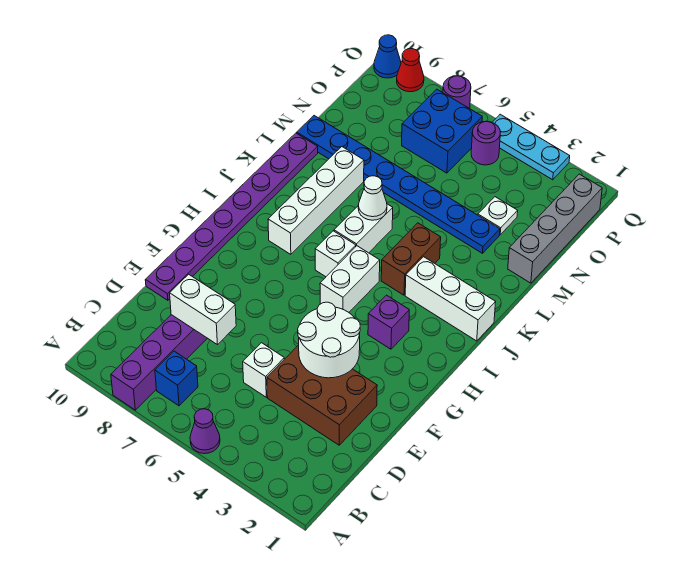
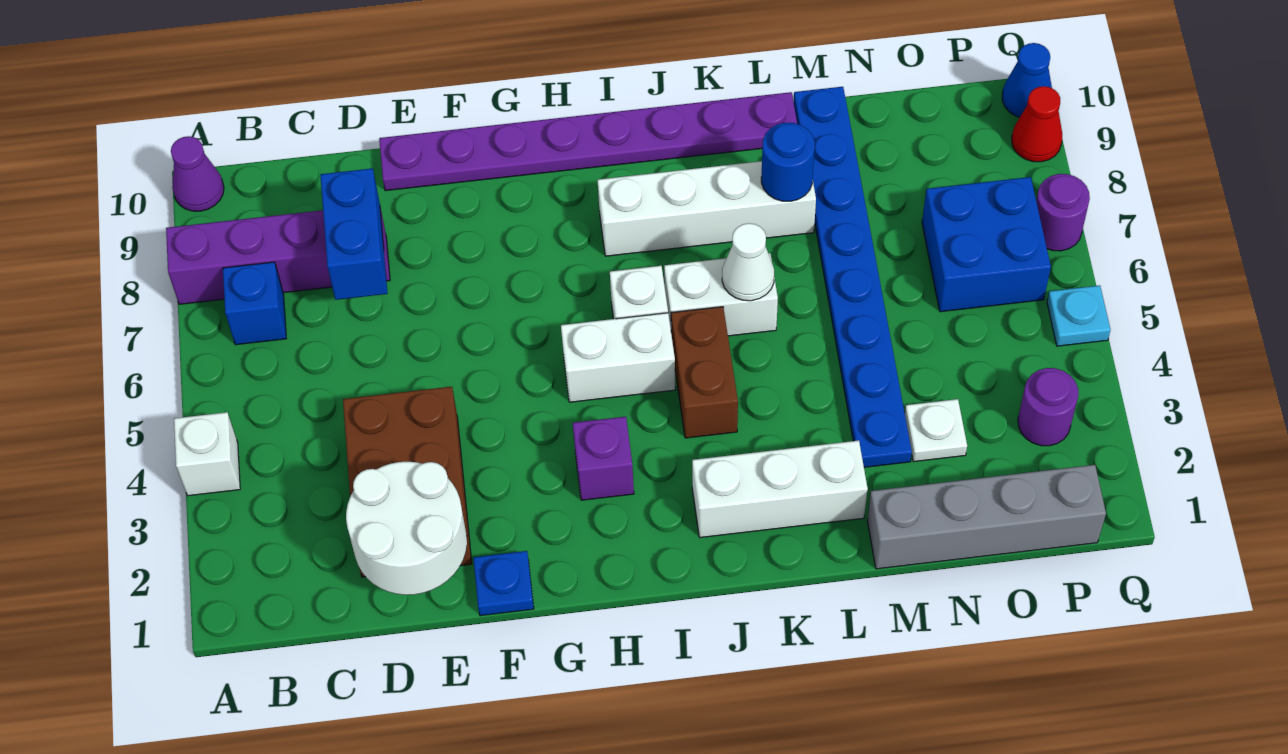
purple 1x1 cone [190,409,220,454] -> purple 1x1 cone moved to [171,136,224,211]
white 1x1 brick [243,343,284,397] -> white 1x1 brick moved to [174,412,240,496]
white 1x2 brick [170,274,236,345] -> blue 1x2 brick [320,168,388,300]
white 2x2 round brick [298,302,360,378] -> white 2x2 round brick moved to [346,462,467,595]
none -> blue 1x1 plate [473,551,534,616]
white 1x3 brick [405,257,496,341] -> white 1x3 brick turned to [692,440,868,538]
brown 1x2 brick [381,223,441,295] -> brown 1x2 brick turned to [671,307,738,438]
none -> blue 1x1 round brick [761,123,815,201]
purple 1x1 round brick [471,121,500,165] -> purple 1x1 round brick moved to [1018,368,1078,446]
cyan 1x3 plate [492,114,570,180] -> cyan 1x1 plate [1047,285,1111,346]

